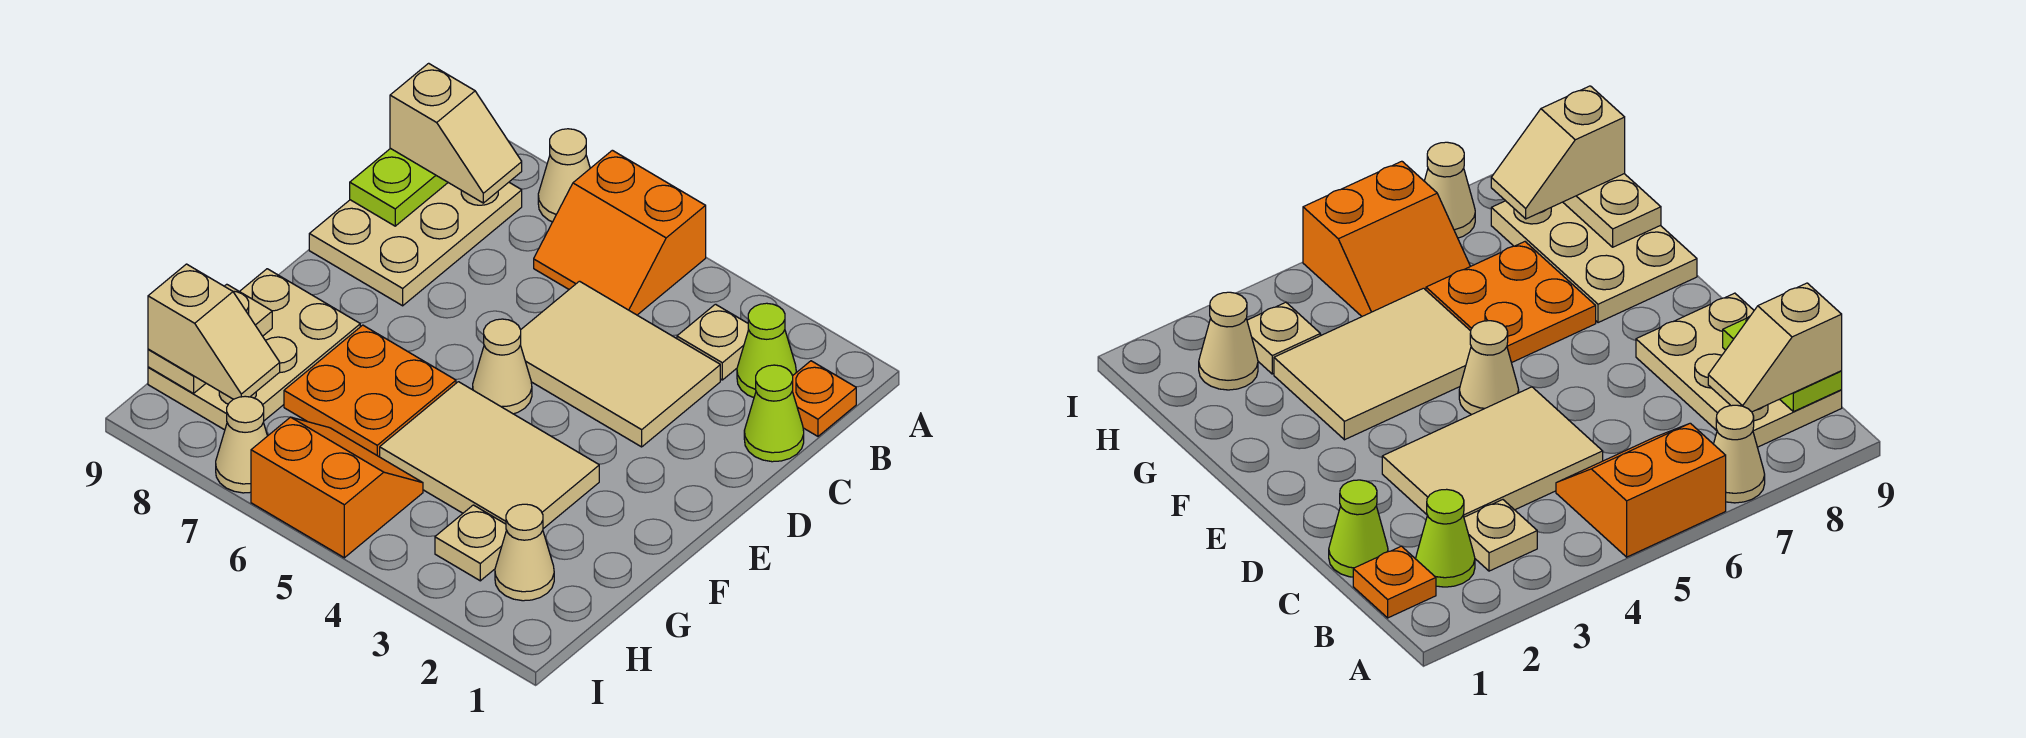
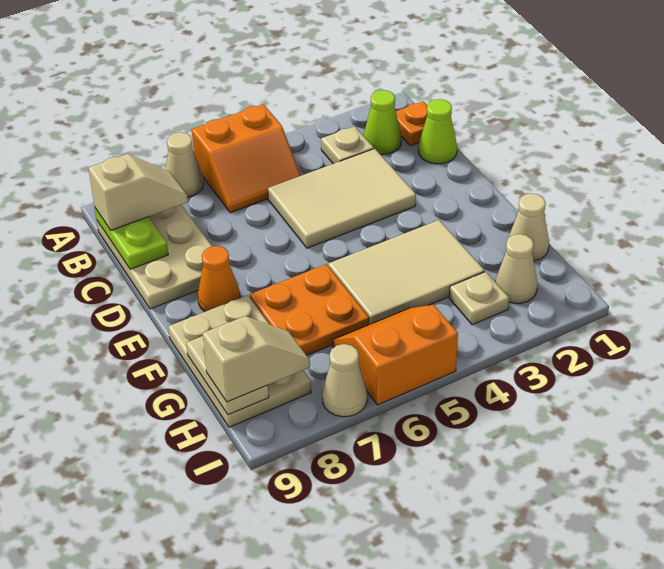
tan 1x1 cone [473,319,532,414] -> tan 1x1 cone moved to [509,193,549,261]
none -> orange 1x1 cone [198,246,240,312]

